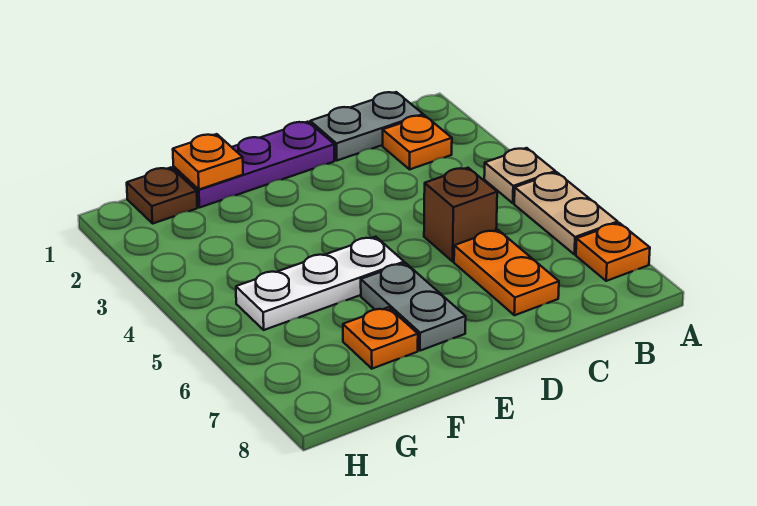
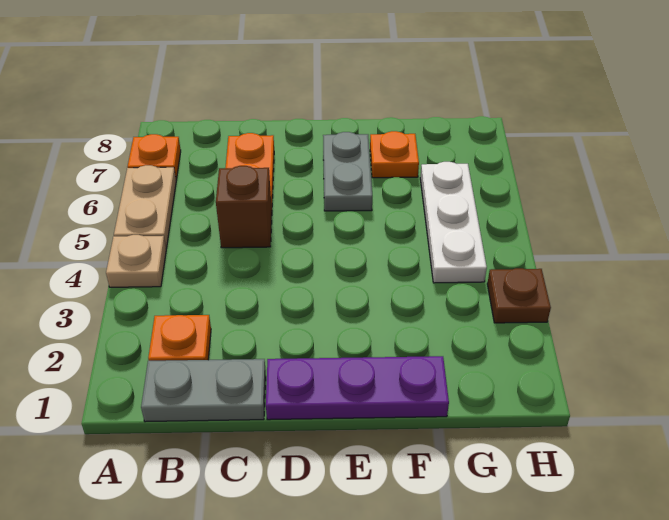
white 1x3 plate [236,237,404,330] -> white 1x3 plate turned to [420,162,487,283]
orange 1x1 plate [173,134,243,189] -> none
brown 1x1 plate [127,168,197,223] -> brown 1x1 plate moved to [487,268,551,323]

